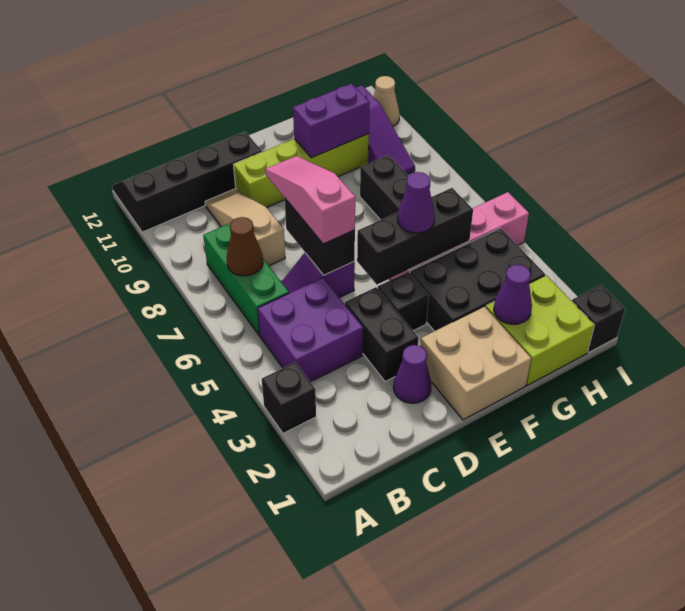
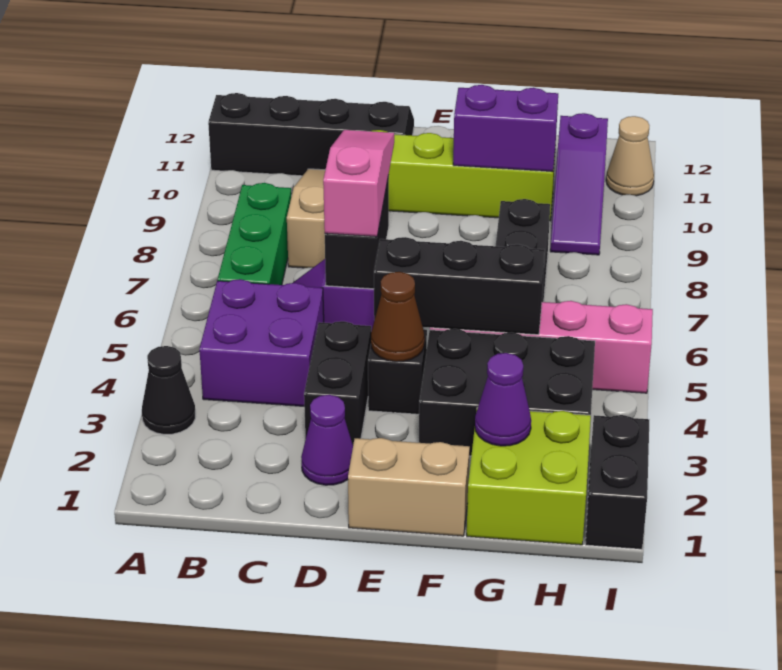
black 1x1 brick [262,362,316,433] -> black 1x1 cone [142,346,195,434]
brown 1x1 cone [227,217,263,276] -> brown 1x1 cone moved to [371,272,425,362]
tan 2x2 brick [421,306,531,420] -> tan 1x2 brick [348,438,470,536]
purple 1x1 cone [397,172,435,233] -> none
black 1x1 brick [572,285,625,352] -> black 1x2 brick [585,415,649,549]

